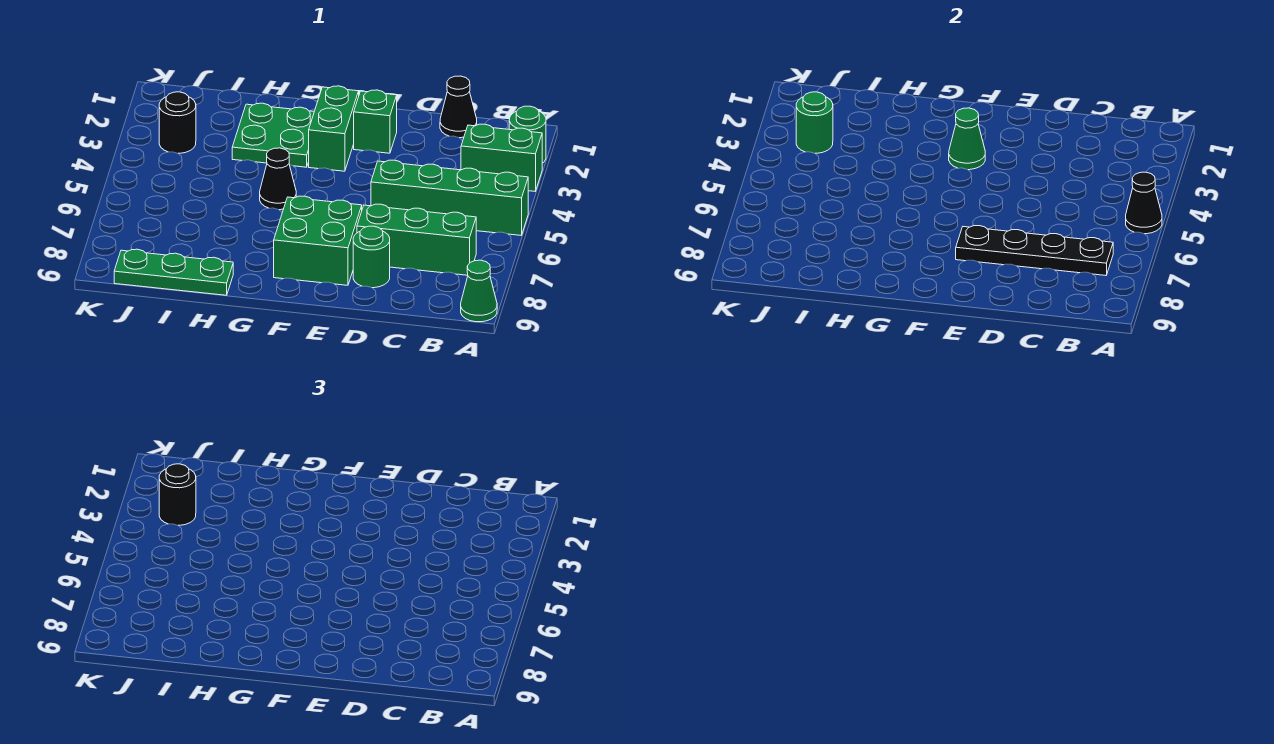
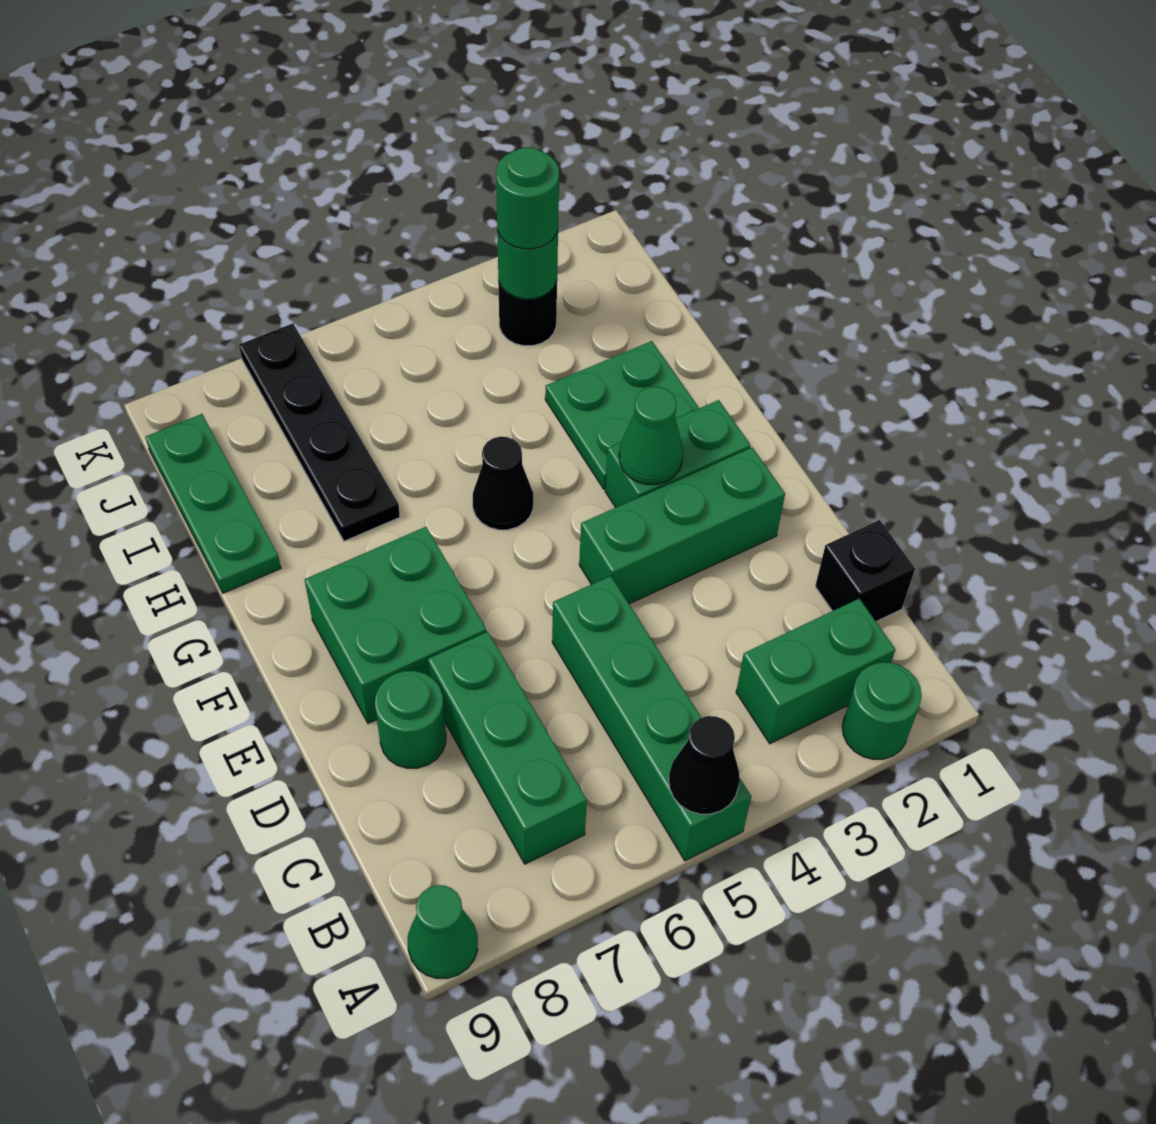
green 1x2 brick [461,124,542,191] -> green 1x2 brick turned to [736,598,895,744]
black 1x4 plate [956,226,1113,275] -> black 1x4 plate moved to [239,323,400,541]
black 1x1 cone [440,76,477,138] -> black 1x1 brick [815,520,915,622]
green 1x1 brick [354,90,397,153] -> green 1x3 brick [579,448,785,604]
black 1x1 round brick [159,464,196,525] -> green 1x1 round brick [496,148,559,249]

